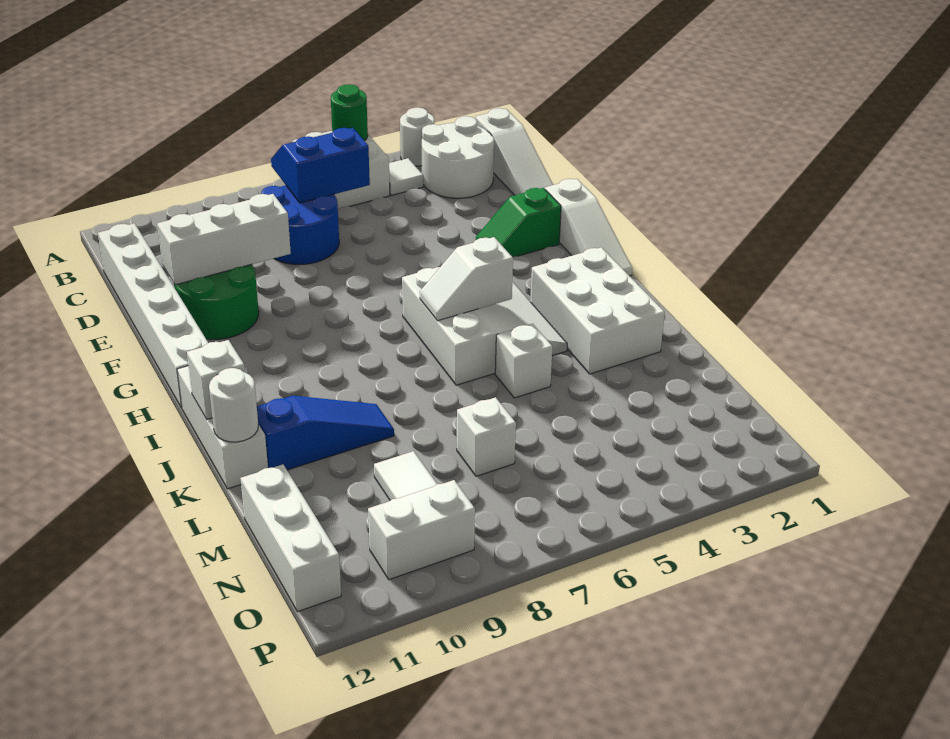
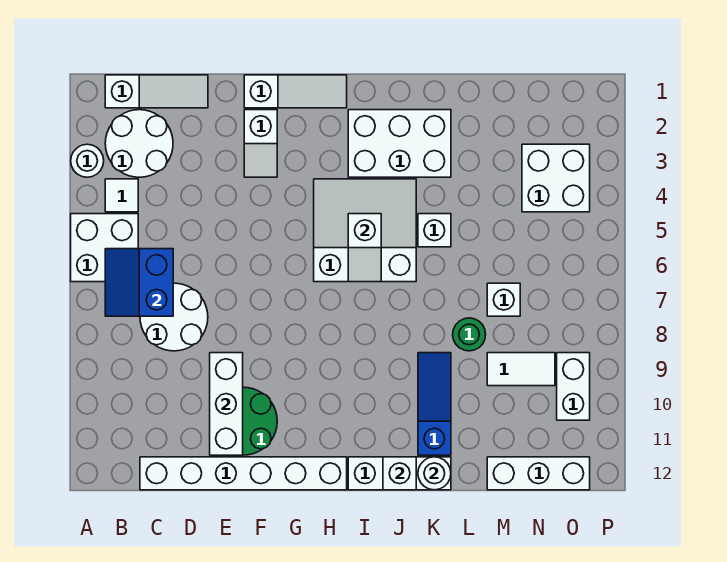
green 1x1 round brick [331,84,368,141] -> green 1x1 round brick moved to [453,318,486,351]
blue 2x2 round brick [261,185,339,265] -> white 2x2 round brick [140,283,208,351]
green 1x2 slope [476,188,561,257] -> white 1x2 slope [244,110,277,177]
none -> white 2x2 brick [522,144,590,212]

